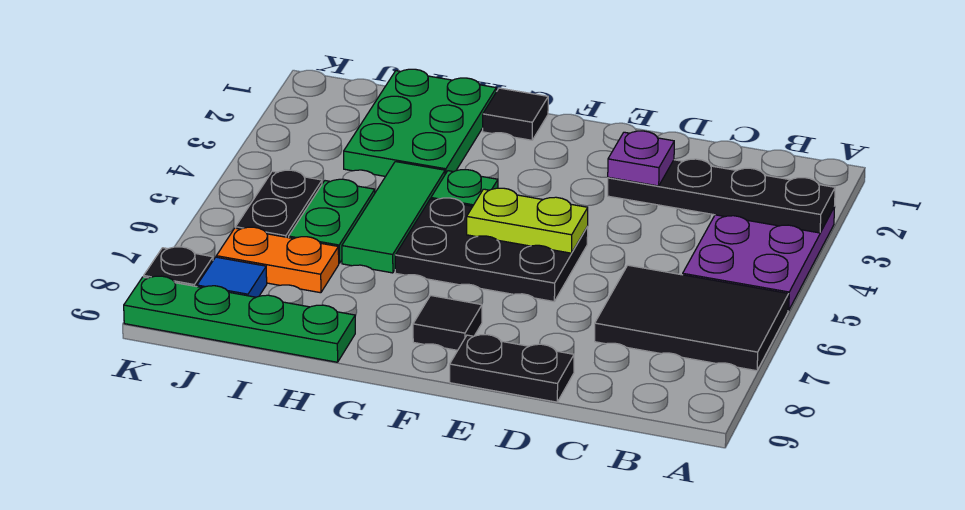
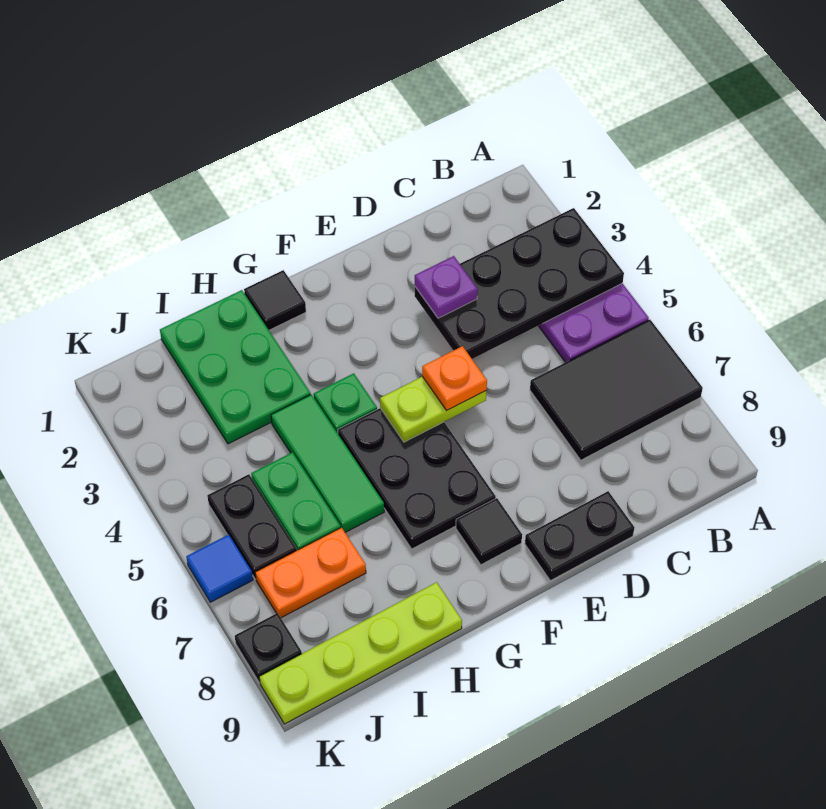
black 1x4 plate [608,159,835,233] -> black 2x4 plate [415,208,624,359]
black 2x3 plate [395,198,588,301] -> black 2x3 plate turned to [338,408,496,549]
none -> orange 1x1 plate [422,346,487,410]
green 1x4 plate [124,276,355,362] -> lime 1x4 plate [259,582,462,724]
blue 1x1 tile [197,257,267,297] -> blue 1x1 tile moved to [186,535,253,602]

